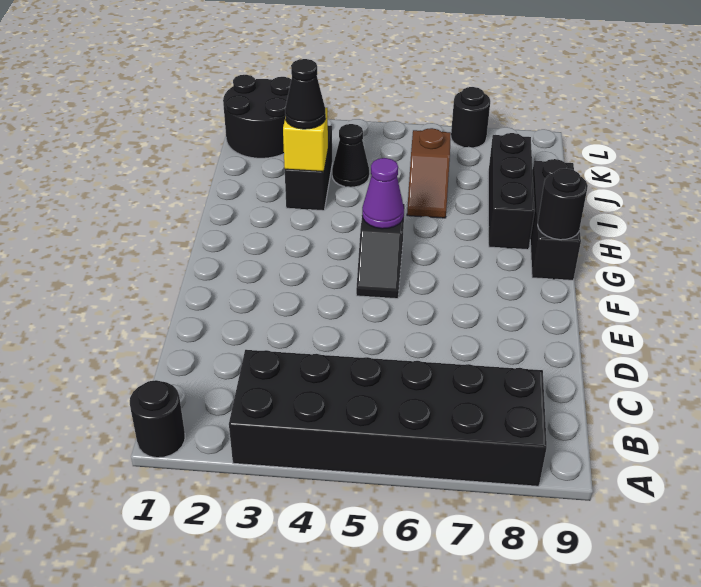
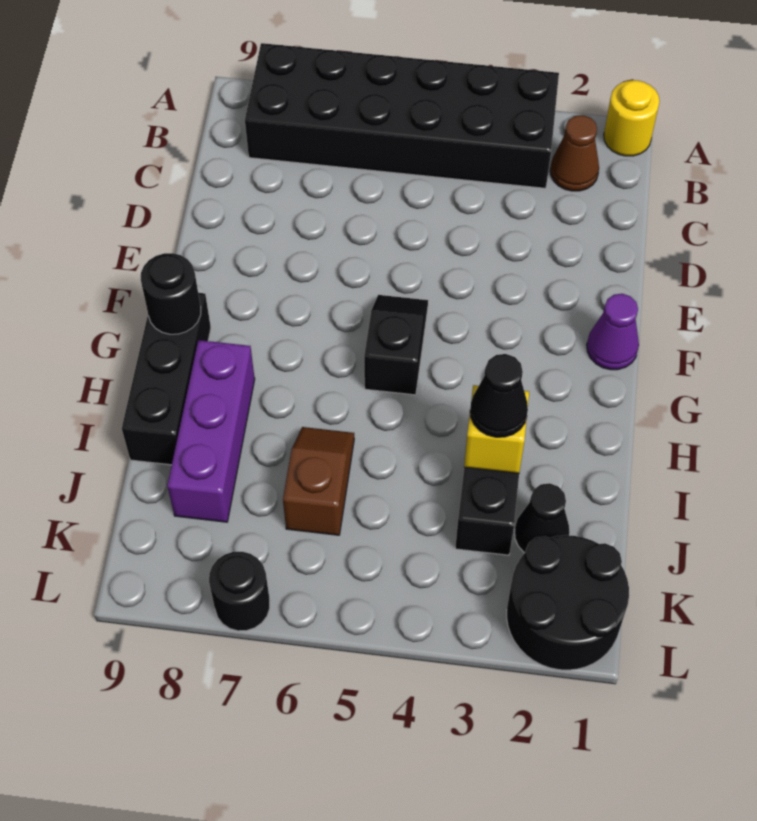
black 1x1 round brick [130,380,185,458] -> yellow 1x1 round brick [604,80,660,156]
none -> brown 1x1 cone [550,115,599,191]
purple 1x1 cone [362,158,404,229] -> purple 1x1 cone moved to [587,294,639,370]
black 1x3 brick [488,133,535,250] -> purple 1x3 brick [167,340,255,522]
black 1x1 cone [332,124,369,187] -> black 1x1 cone moved to [515,483,570,553]

